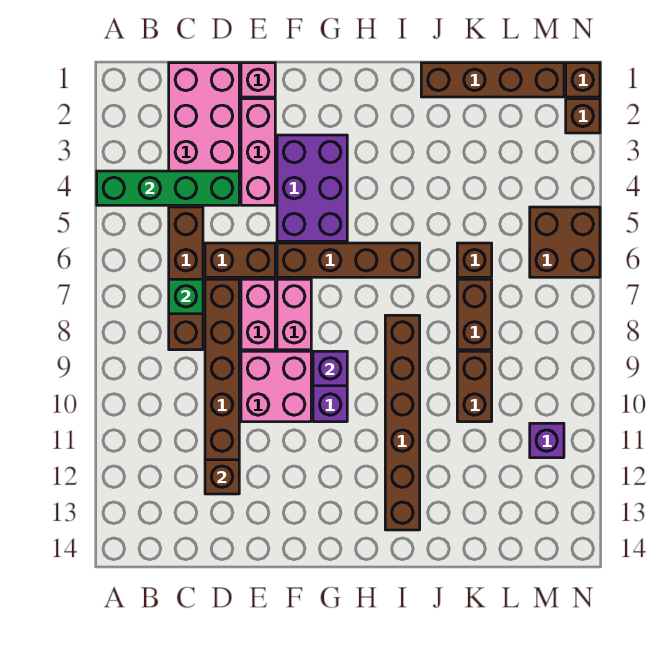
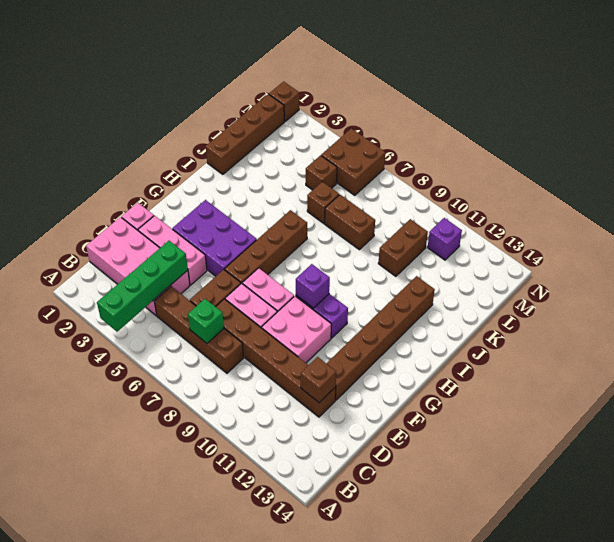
brown 1x6 brick [385,315,420,530] -> brown 1x6 brick turned to [326,276,435,400]
brown 1x2 brick [457,351,492,422] -> brown 1x2 brick turned to [378,219,428,276]
brown 1x1 brick [566,99,600,133] -> brown 1x1 brick moved to [306,155,337,190]

